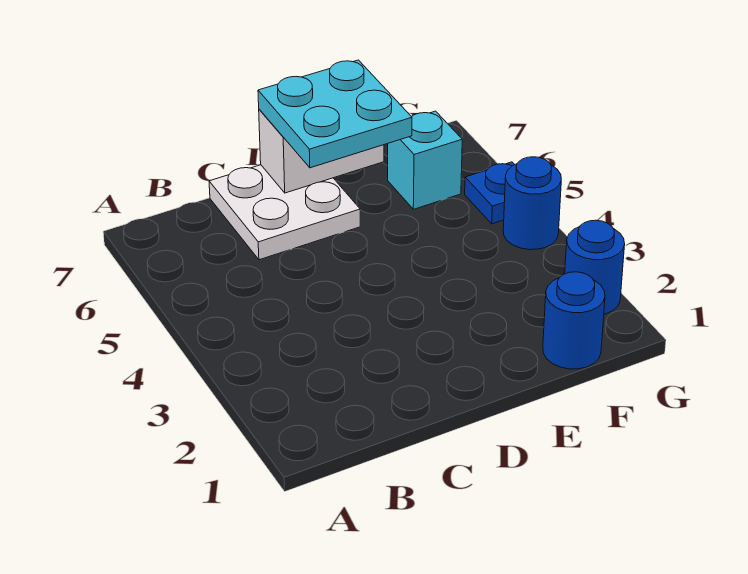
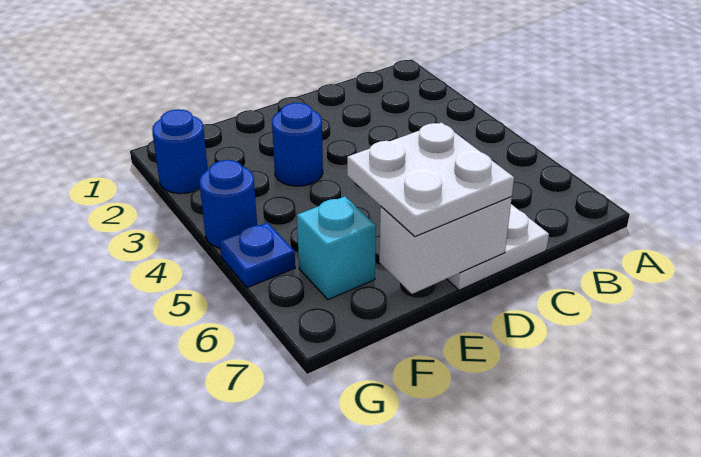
cyan 2x2 plate [258,60,412,168] -> white 2x2 plate [347,123,514,237]
blue 1x1 round brick [543,272,605,369] -> blue 1x1 round brick moved to [272,103,323,186]

